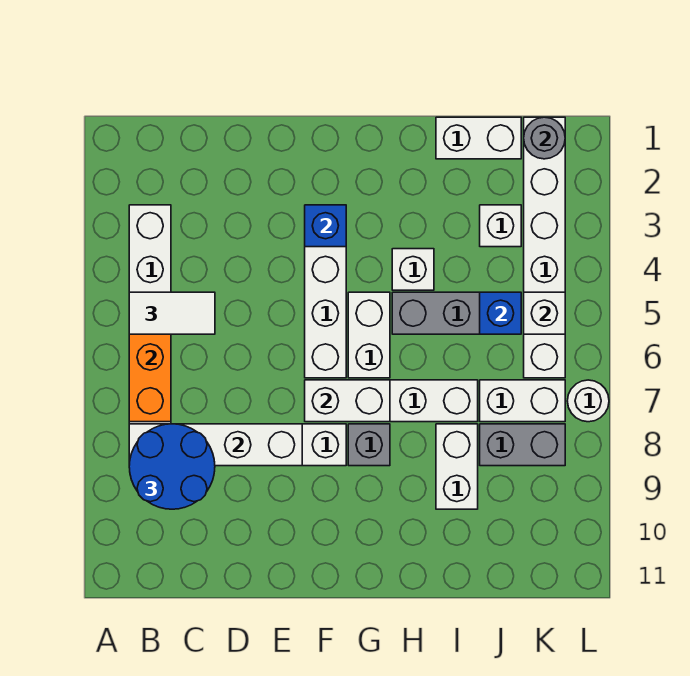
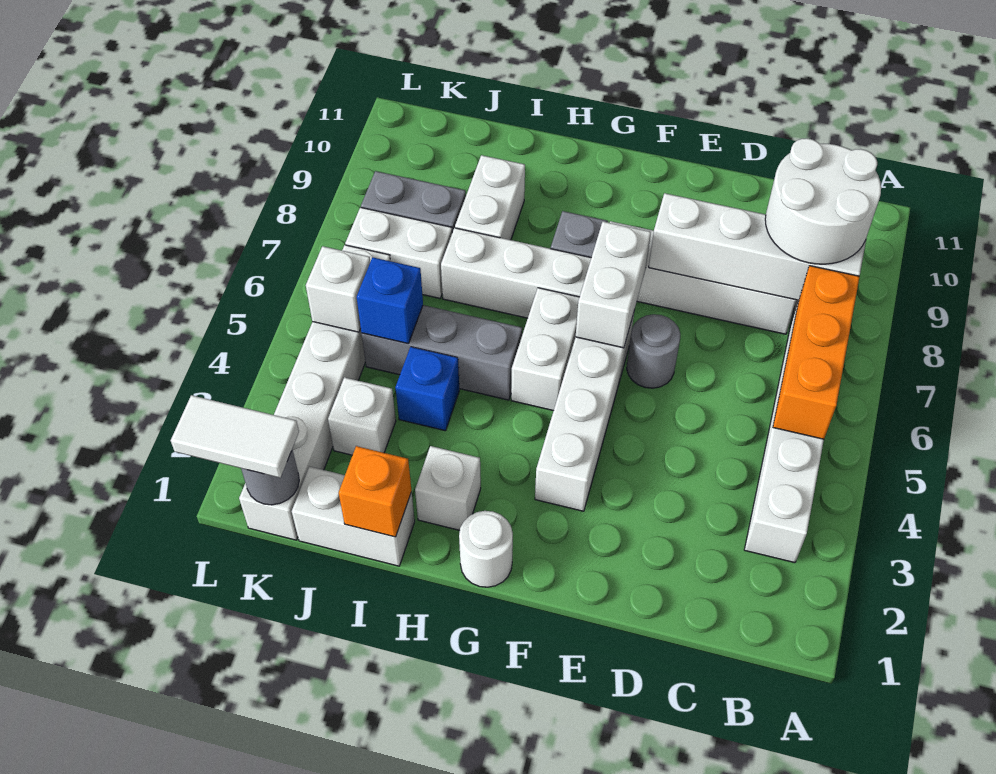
white 1x2 tile [129,292,215,334] -> white 1x2 tile moved to [171,395,299,478]
blue 2x2 round brick [129,424,215,509] -> white 2x2 round brick [765,138,881,264]
none -> grey 1x1 round brick [627,314,680,388]
blue 1x1 brick [305,205,346,247] -> blue 1x1 brick moved to [395,347,459,431]
white 1x2 brick [305,380,390,422] -> white 1x2 brick turned to [576,222,651,348]
white 1x1 brick [392,249,434,290] -> white 1x1 brick moved to [415,446,481,530]
none -> orange 1x1 brick [339,446,412,537]
white 1x1 round brick [567,380,609,422] -> white 1x1 round brick moved to [459,511,513,587]

